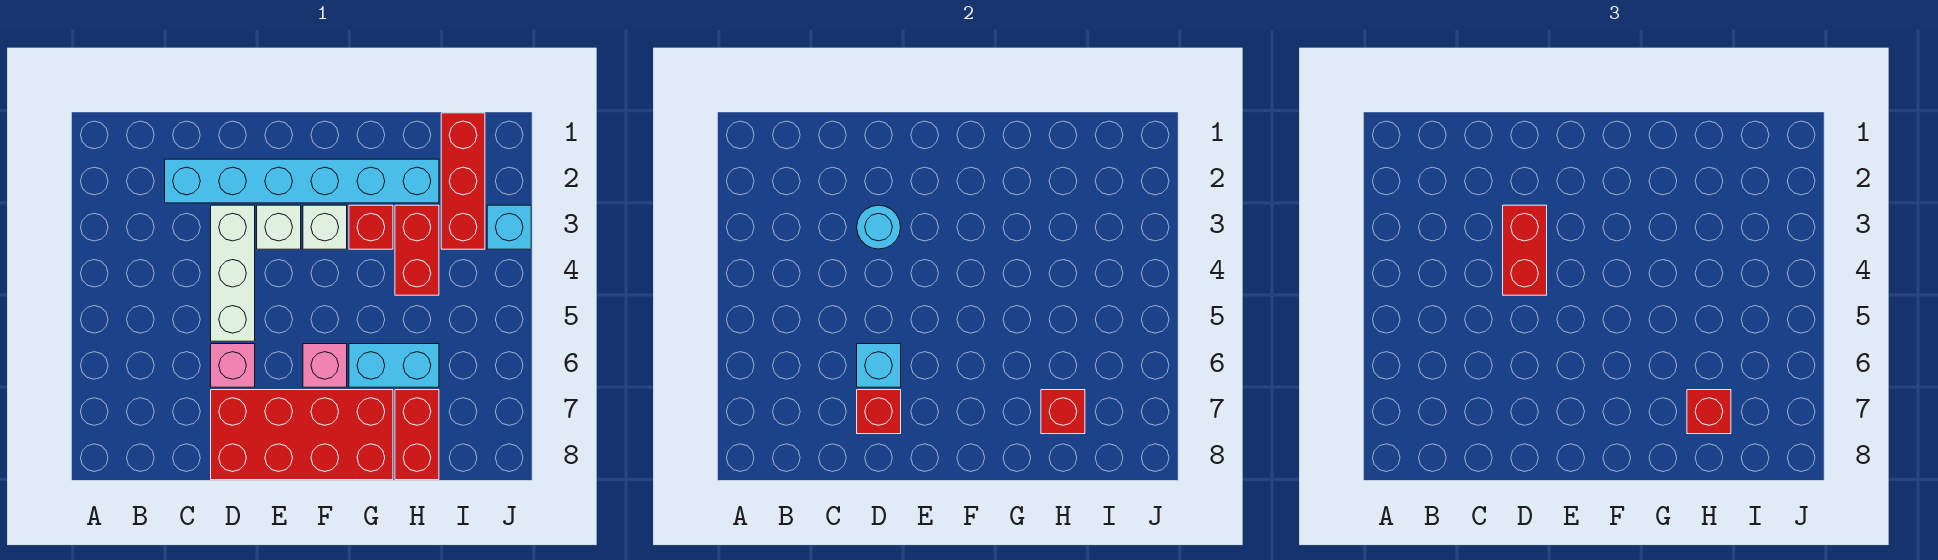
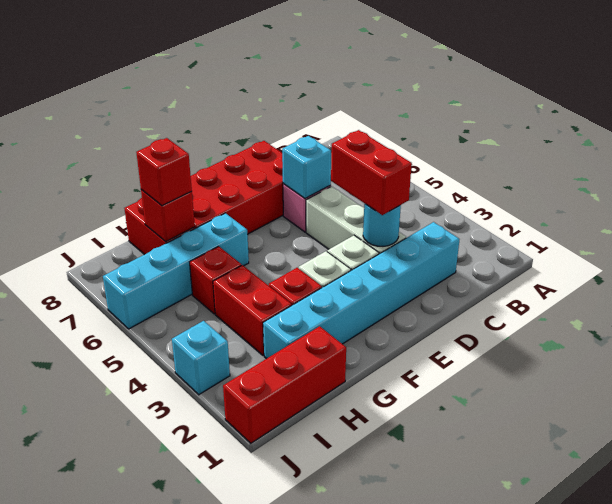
red 1x1 brick [857,390,901,434] -> red 1x1 brick moved to [190,246,241,314]
pink 1x1 brick [303,344,347,387] -> none
cyan 1x2 brick [349,344,439,387] -> cyan 1x4 brick [103,213,249,329]
red 1x3 brick [441,113,485,249] -> red 1x3 brick turned to [223,326,346,443]

